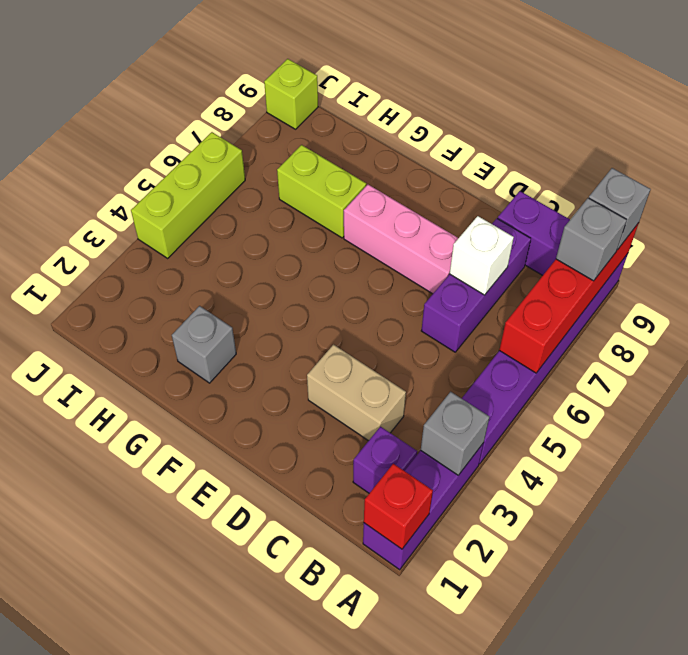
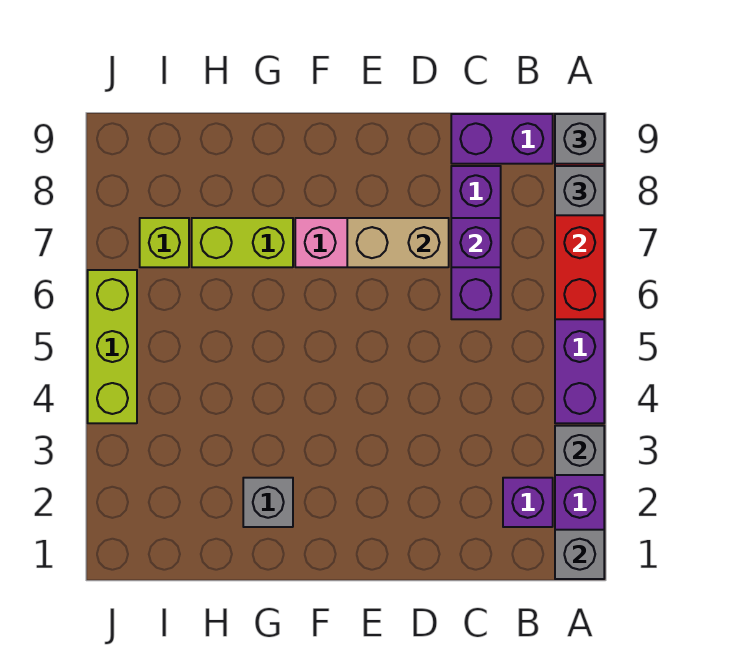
red 1x1 brick [364,464,433,549] -> grey 1x1 brick [555,530,604,579]
tan 1x2 brick [307,345,406,441] -> tan 1x2 brick moved to [347,218,449,267]
white 1x1 brick [450,216,514,295] -> purple 1x1 brick [451,218,501,267]
lime 1x1 brick [264,59,318,129] -> lime 1x1 brick moved to [140,218,189,267]

